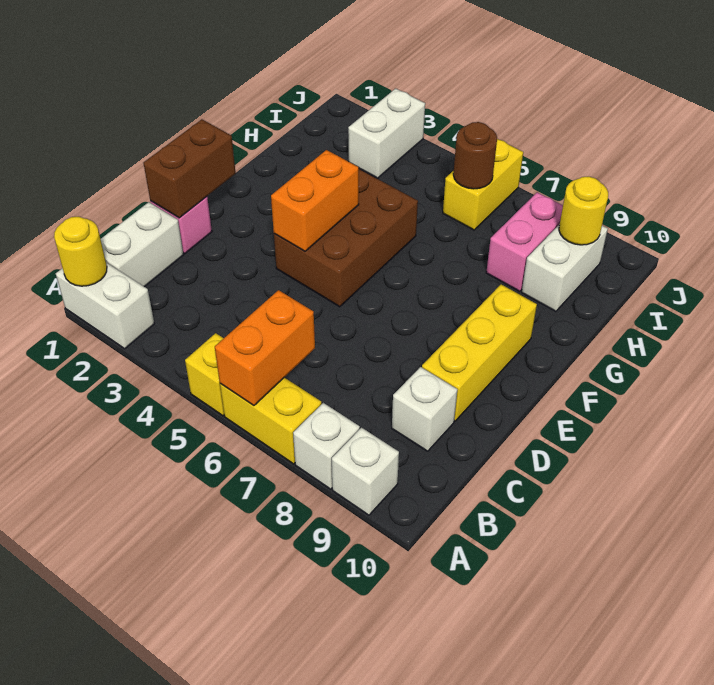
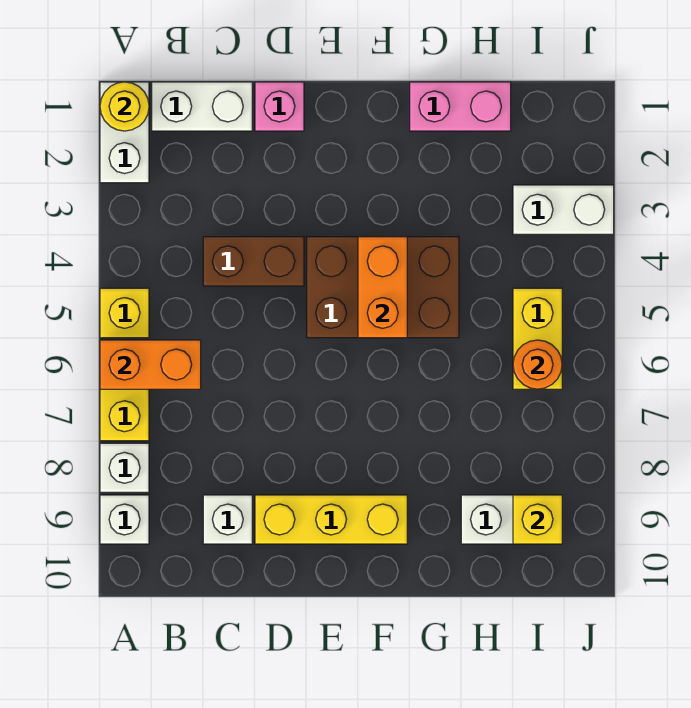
brown 1x2 brick [144,119,236,218] -> brown 1x2 brick moved to [203,237,304,286]
orange 1x2 brick [271,150,359,251] -> orange 1x2 brick turned to [358,237,407,338]
pink 1x2 brick [486,192,563,292] -> pink 1x2 brick moved to [410,82,511,131]
yellow 1x2 brick [443,139,523,230] -> yellow 1x2 brick turned to [513,288,562,389]
brown 1x1 round brick [453,122,497,189] -> orange 1x1 round brick [513,340,562,389]
yellow 1x1 round brick [559,176,608,245] -> yellow 1x1 brick [513,495,562,544]

